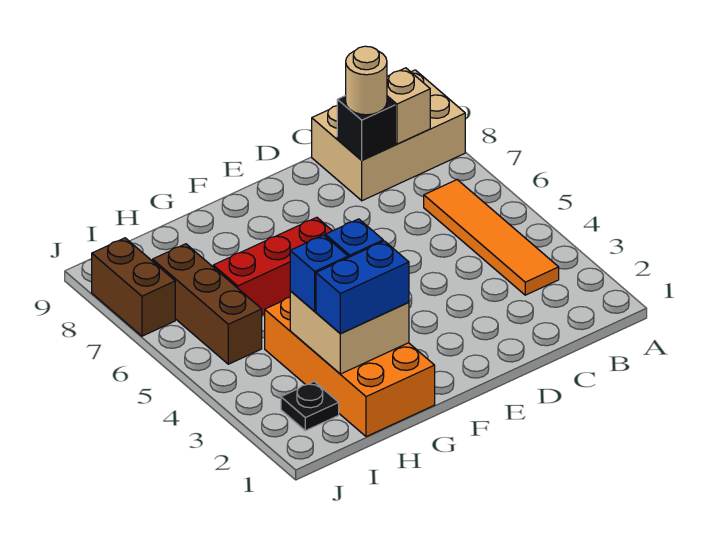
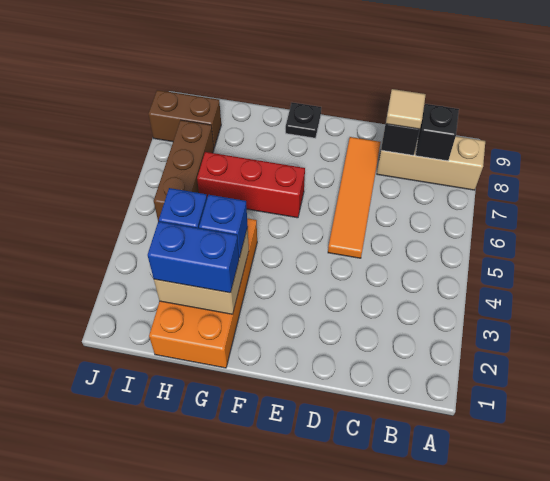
tan 2x3 brick [312,70,465,201] -> tan 1x3 brick [377,136,485,190]
orange 1x4 tile [424,180,559,295] -> orange 1x4 tile moved to [328,137,381,258]
tan 1x1 brick [387,68,430,144] -> black 1x1 brick [416,104,459,161]
tan 1x1 round brick [346,46,387,115] -> tan 1x1 tile [386,89,426,129]
black 1x1 plate [281,381,339,431] -> black 1x1 plate moved to [286,103,321,138]
brown 1x2 brick [92,238,175,336] -> brown 1x2 brick turned to [148,90,221,148]

